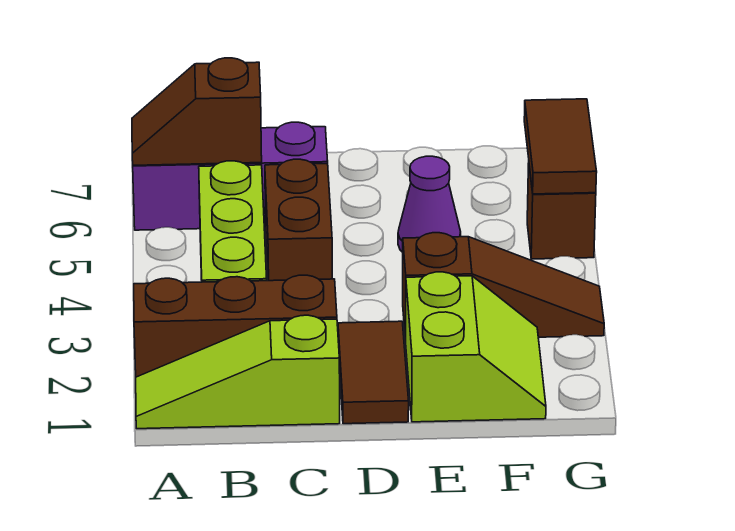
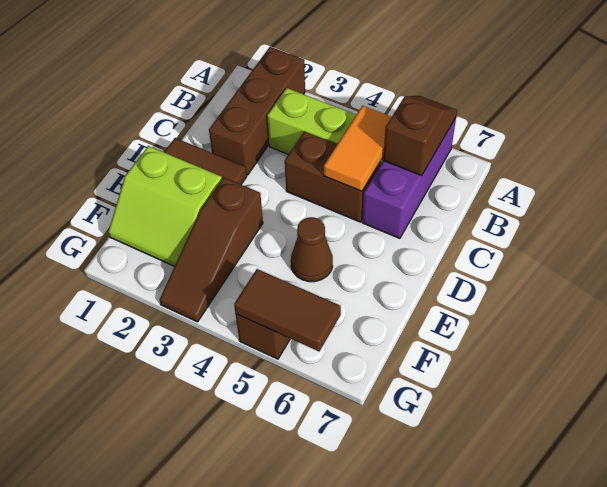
lime 1x3 slope [136,315,340,429] -> none
none -> orange 1x2 tile [324,106,391,191]
purple 1x1 cone [398,156,461,252] -> brown 1x1 cone [291,217,333,282]

